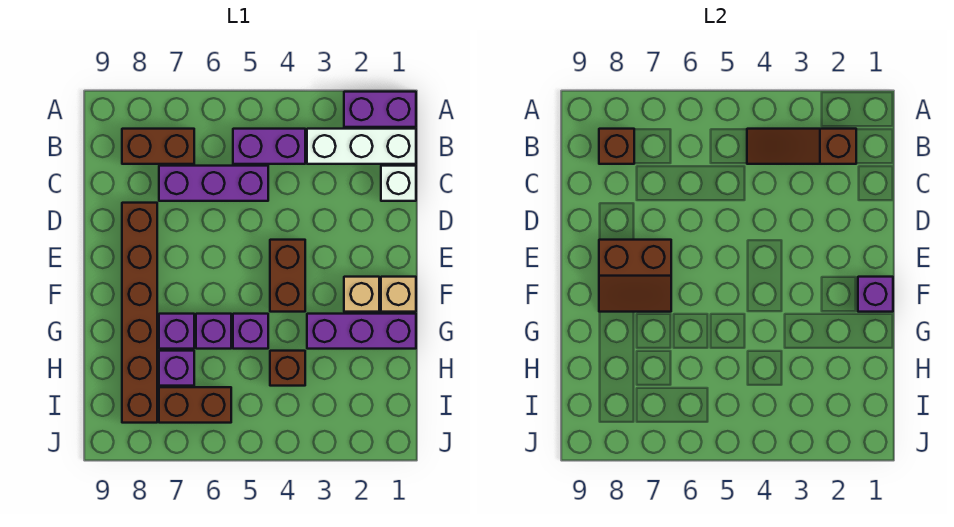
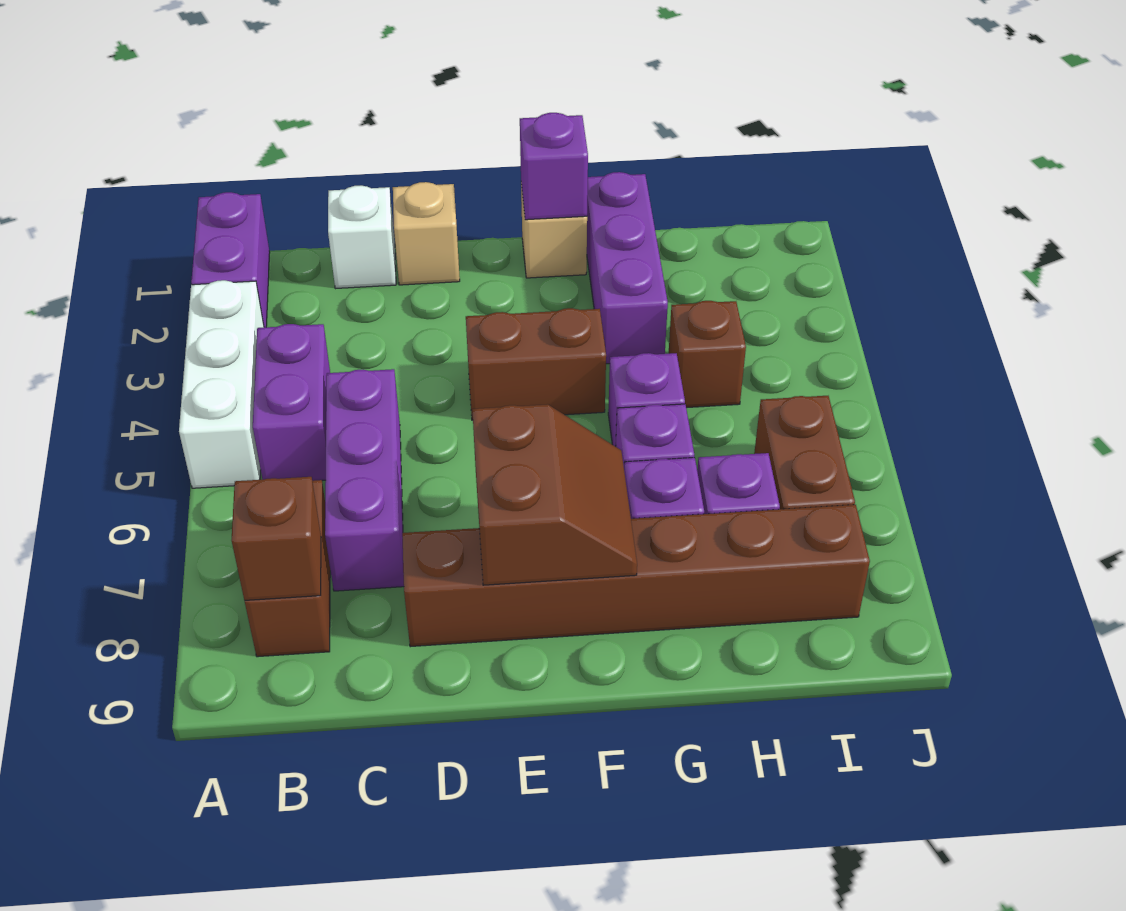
white 1x3 brick [307,129,416,164] -> white 1x3 brick moved to [179,280,264,488]
brown 1x3 slope [747,129,856,164] -> none
tan 1x1 brick [344,277,379,312] -> tan 1x1 brick moved to [393,182,460,285]

